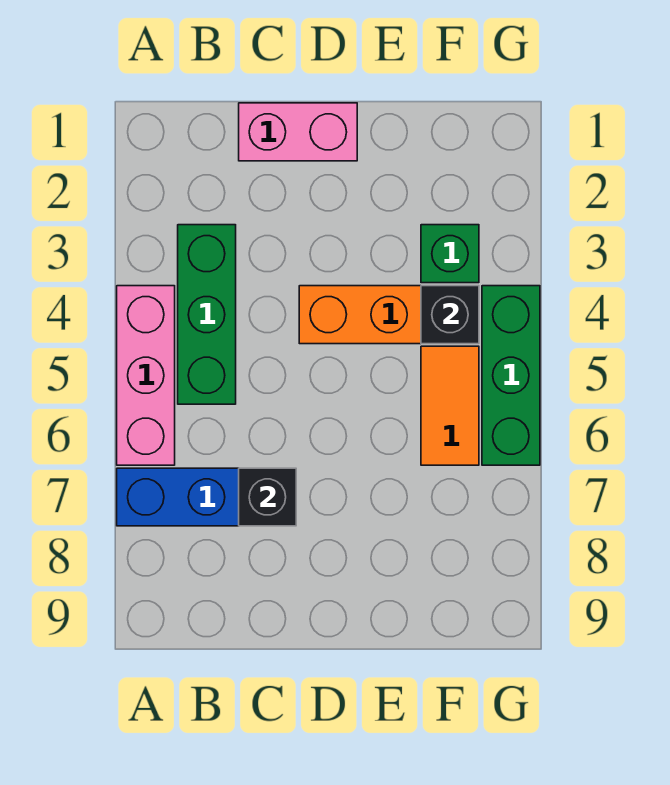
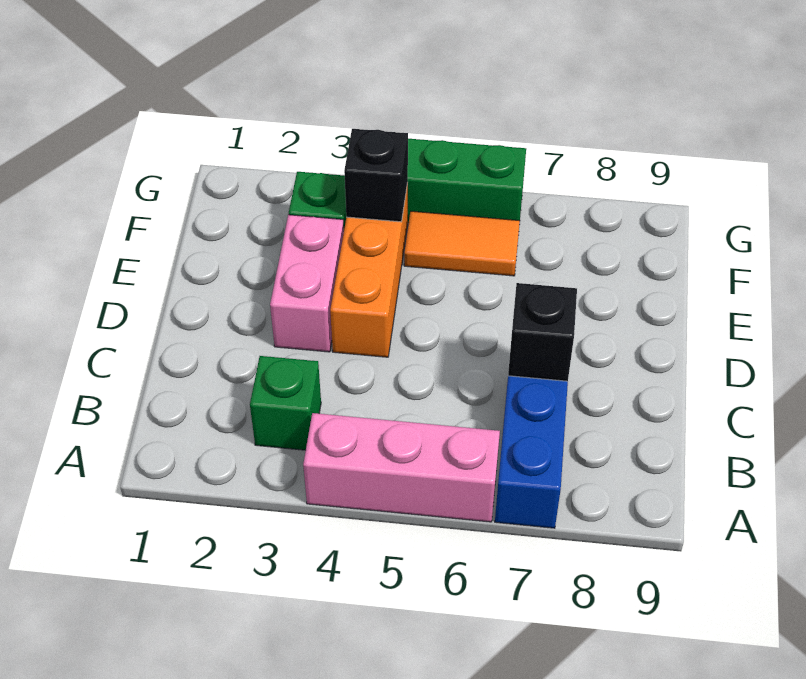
green 1x3 brick [178,225,236,404] -> green 1x1 brick [250,356,321,450]
pink 1x2 brick [239,103,357,161] -> pink 1x2 brick moved to [270,215,344,352]

